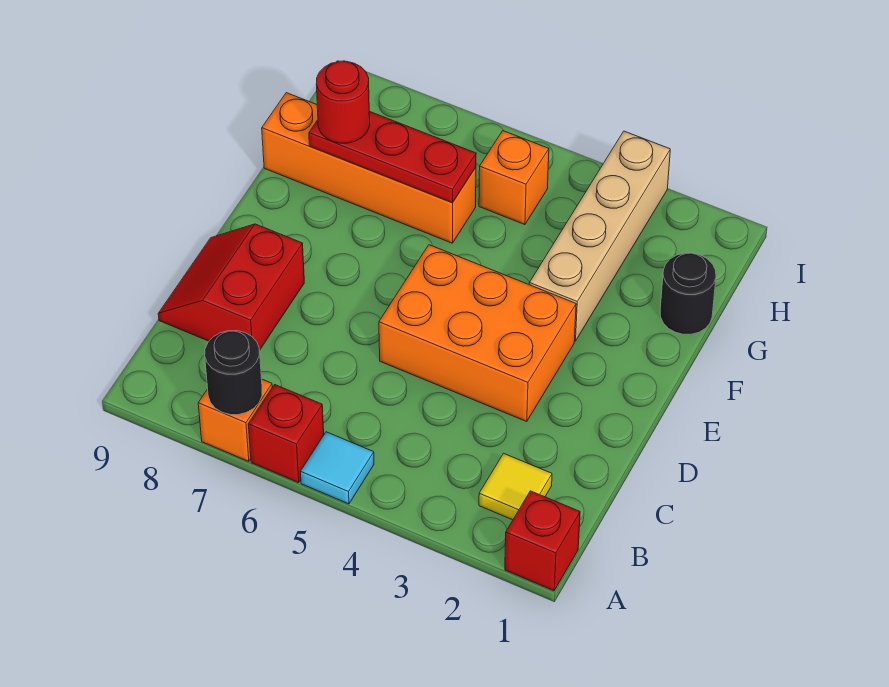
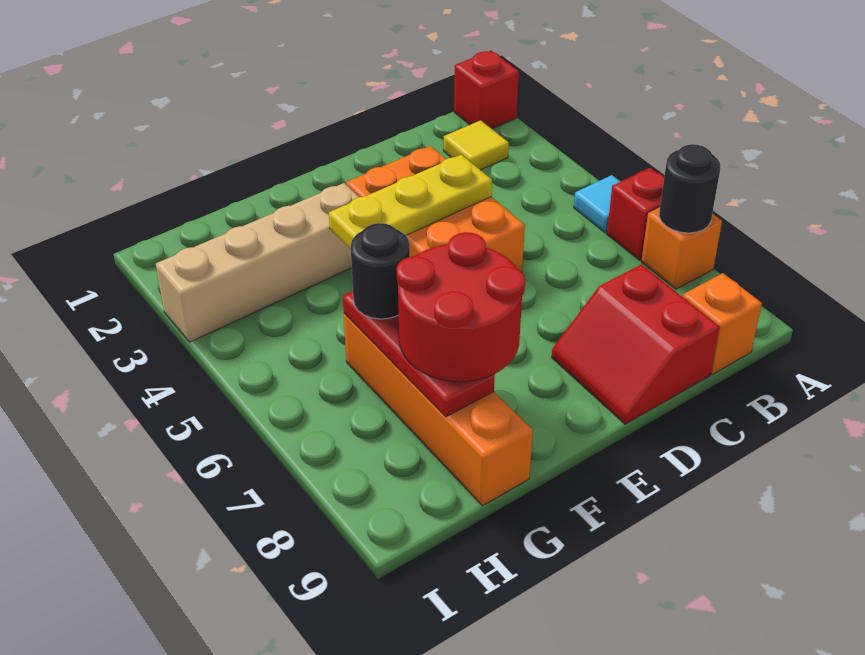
red 2x2 slope [158,224,304,349] -> red 2x2 slope turned to [552,264,719,424]
none -> yellow 1x3 plate [329,155,492,249]
black 1x1 round brick [660,253,716,334] -> black 1x1 round brick moved to [351,223,410,319]
red 1x1 round brick [316,61,370,143] -> red 2x2 round brick [397,232,525,382]
orange 1x1 brick [479,131,549,225] -> orange 1x1 brick moved to [682,273,762,374]

